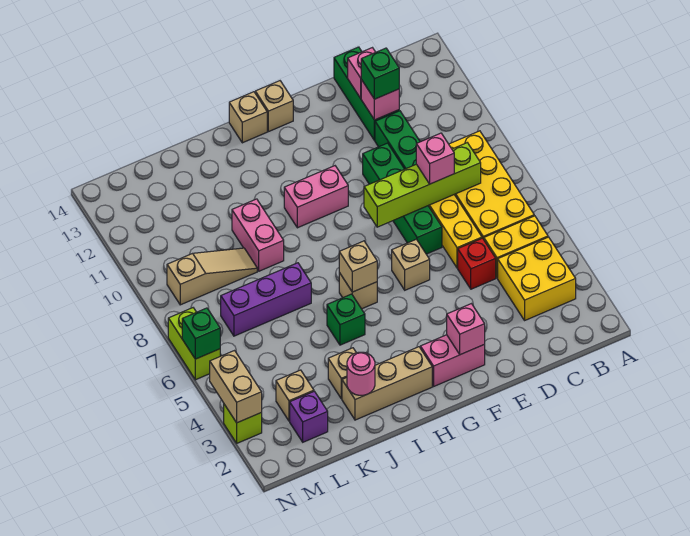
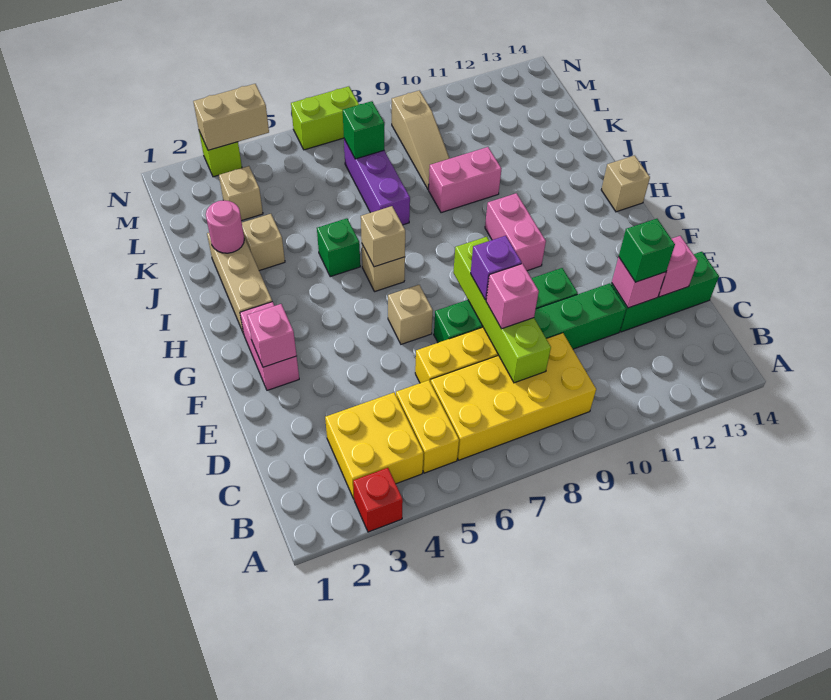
red 1x1 brick [458,238,496,289] -> red 1x1 brick moved to [353,468,403,532]
tan 1x1 brick [255,81,293,132] -> none
purple 1x1 brick [290,391,328,442] -> purple 1x1 brick moved to [471,236,522,300]
green 1x1 brick [182,308,220,359] -> green 1x1 brick moved to [343,101,384,159]

